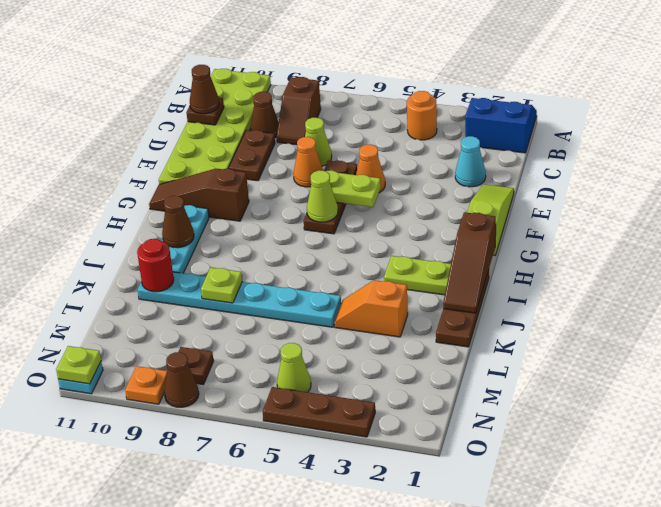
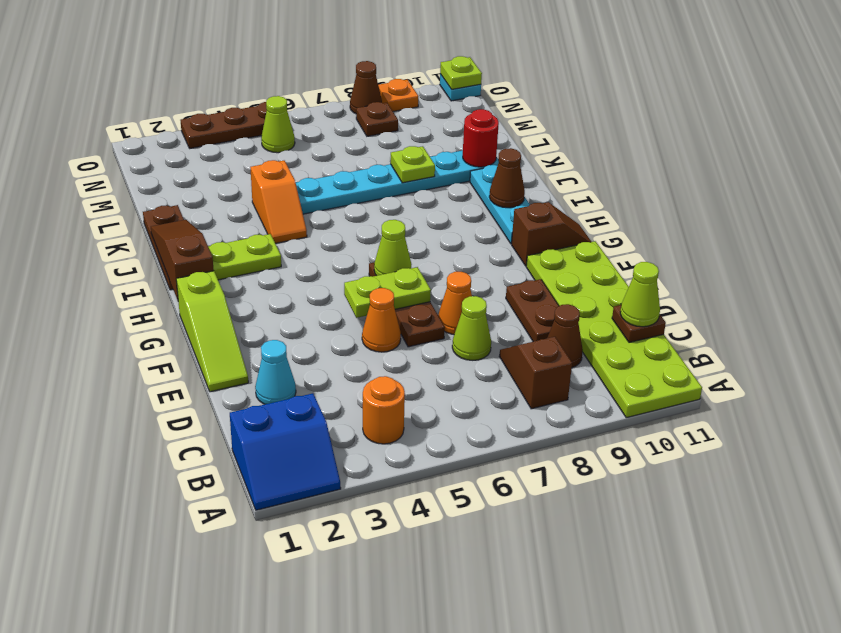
brown 1x1 cone [190,65,219,114] -> lime 1x1 cone [620,262,660,327]
brown 1x3 slope [149,169,249,221] -> brown 1x2 slope [512,202,591,266]
orange 1x2 slope [334,280,408,337] -> orange 1x2 slope turned to [250,160,307,243]

